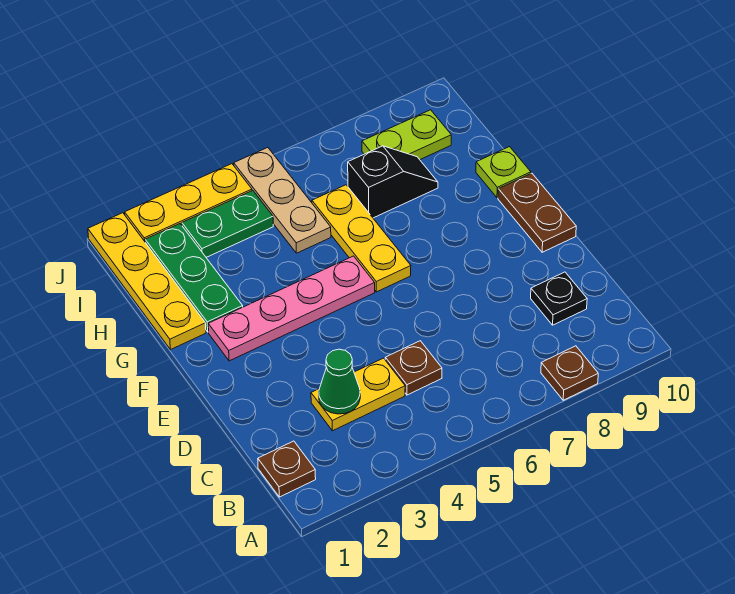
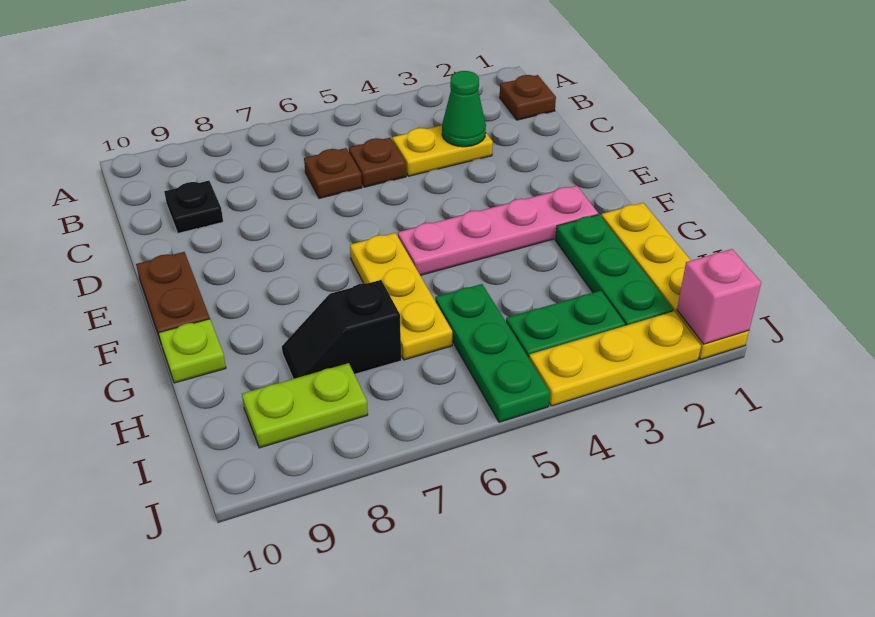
brown 1x1 plate [541,346,598,400] -> brown 1x1 plate moved to [304,148,362,198]
tan 1x3 plate [234,148,331,253] -> green 1x3 plate [435,284,550,422]
none -> pink 1x1 brick [677,249,761,344]

